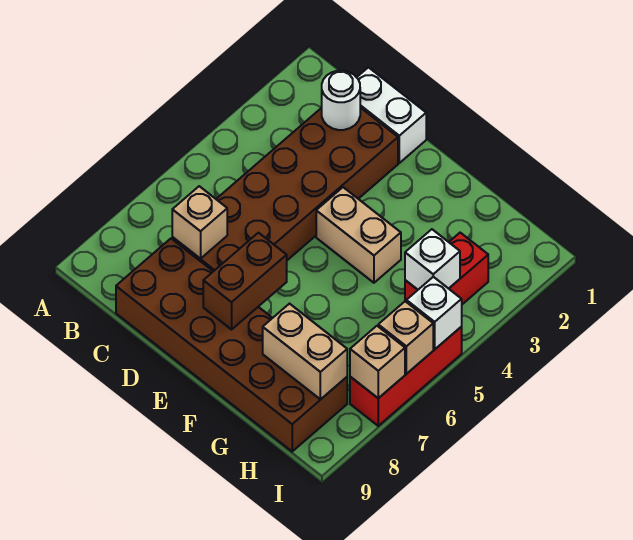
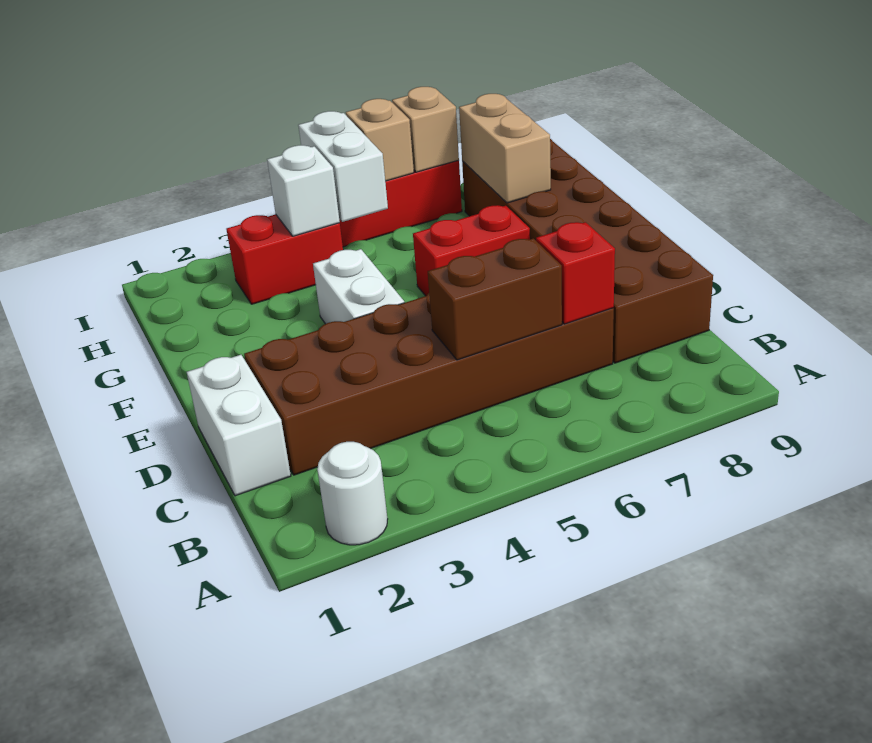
white 1x1 round brick [322,71,360,130] -> white 1x1 round brick moved to [317,442,388,545]
tan 1x1 brick [172,186,227,259] -> red 1x1 brick [536,222,615,324]
tan 1x2 brick [316,187,401,283] -> white 1x2 brick [313,249,404,324]
brown 1x2 brick [203,233,287,329] -> brown 1x2 brick moved to [428,238,562,360]
none -> red 1x2 brick [413,205,530,296]
white 1x1 brick [406,277,462,349] -> white 1x2 brick [298,111,388,222]

